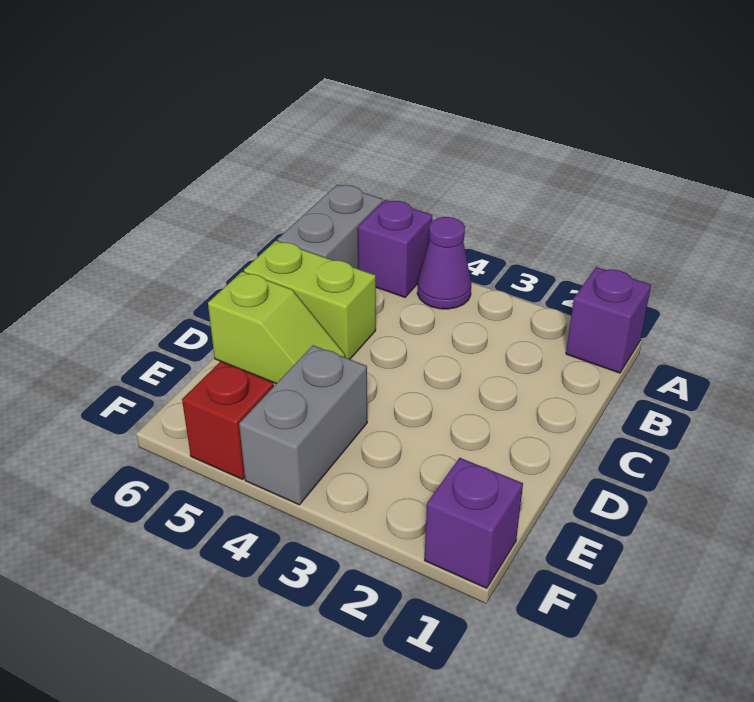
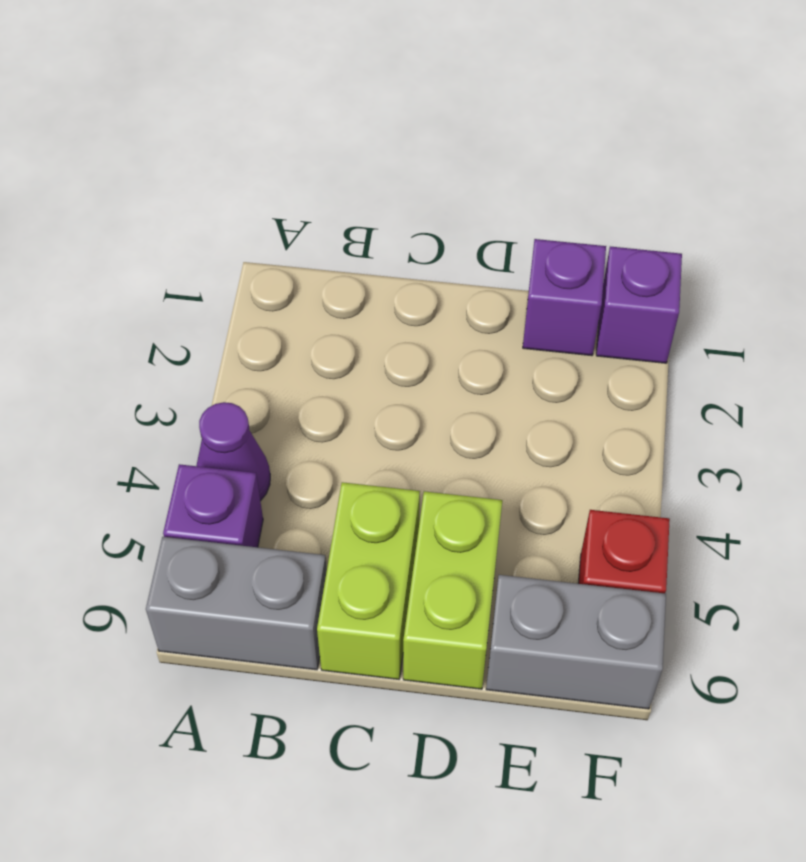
purple 1x1 brick [566,267,651,373] -> purple 1x1 brick moved to [523,239,606,356]
lime 1x2 slope [208,271,345,384] -> lime 1x2 brick [403,491,502,689]
grey 1x2 brick [239,345,367,505] -> grey 1x2 brick moved to [486,575,666,709]

